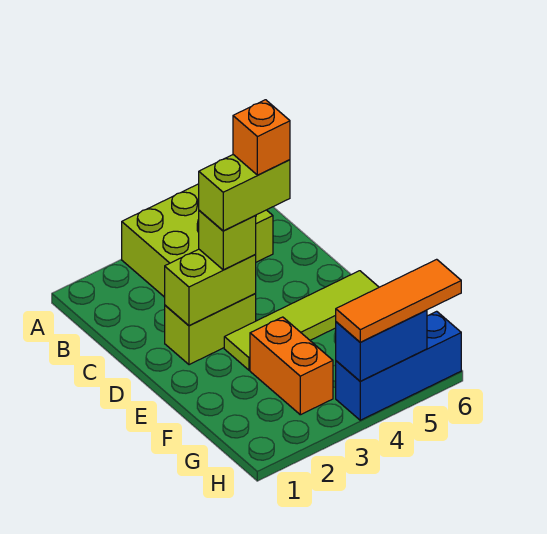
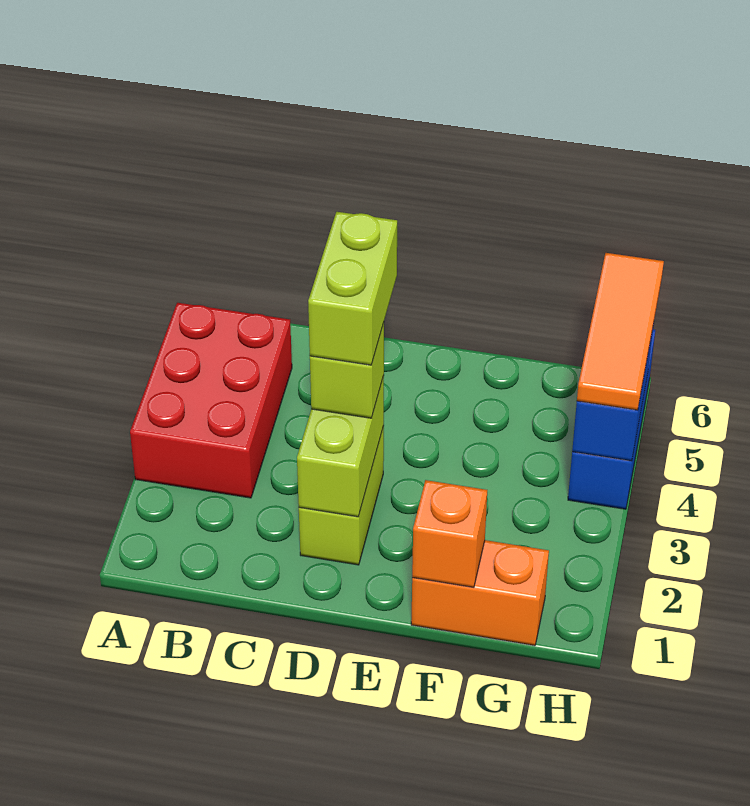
lime 2x3 brick [122,184,273,297] -> red 2x3 brick [130,303,292,498]
orange 1x1 brick [233,100,290,175] -> orange 1x1 brick moved to [412,480,487,587]
lime 1x4 tile [224,271,379,370] -> none
orange 1x2 brick [250,317,333,415] -> orange 1x2 brick moved to [411,540,549,646]

